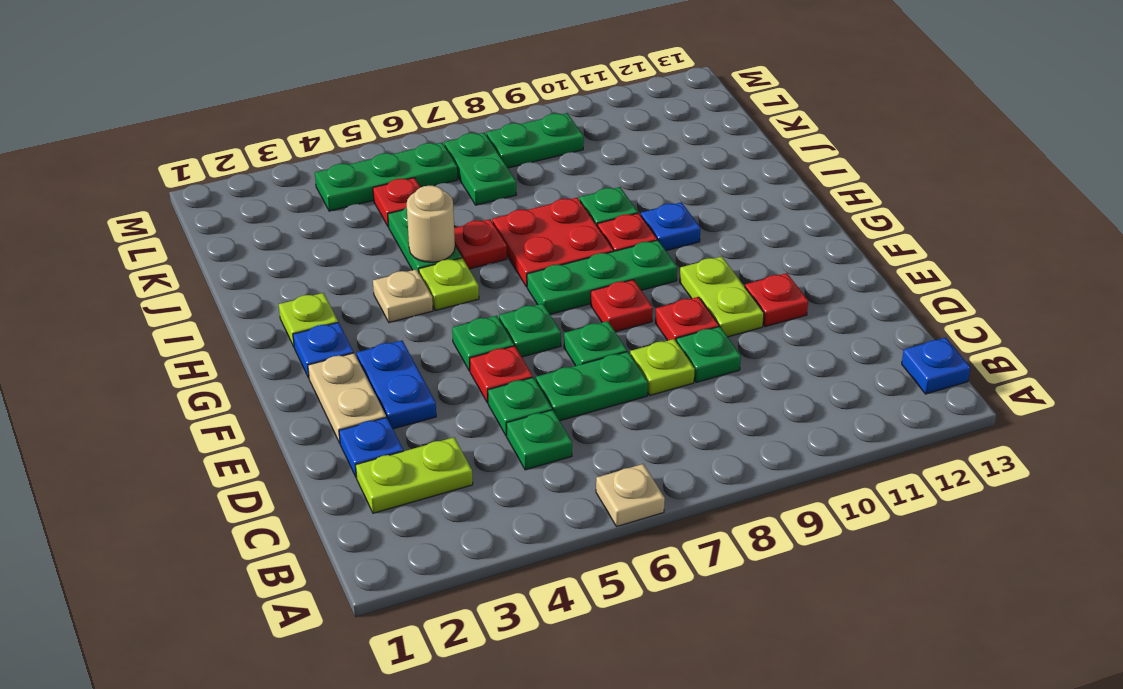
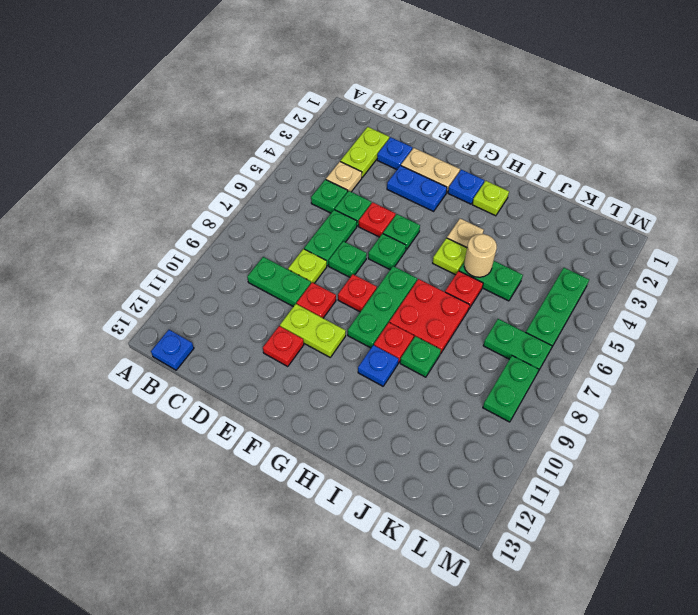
tan 1x1 plate [596,464,665,527] -> tan 1x1 plate moved to [326,162,362,192]
green 1x1 plate [676,327,741,382] -> green 1x2 plate [247,257,311,307]
red 1x1 plate [373,178,420,227] -> none

